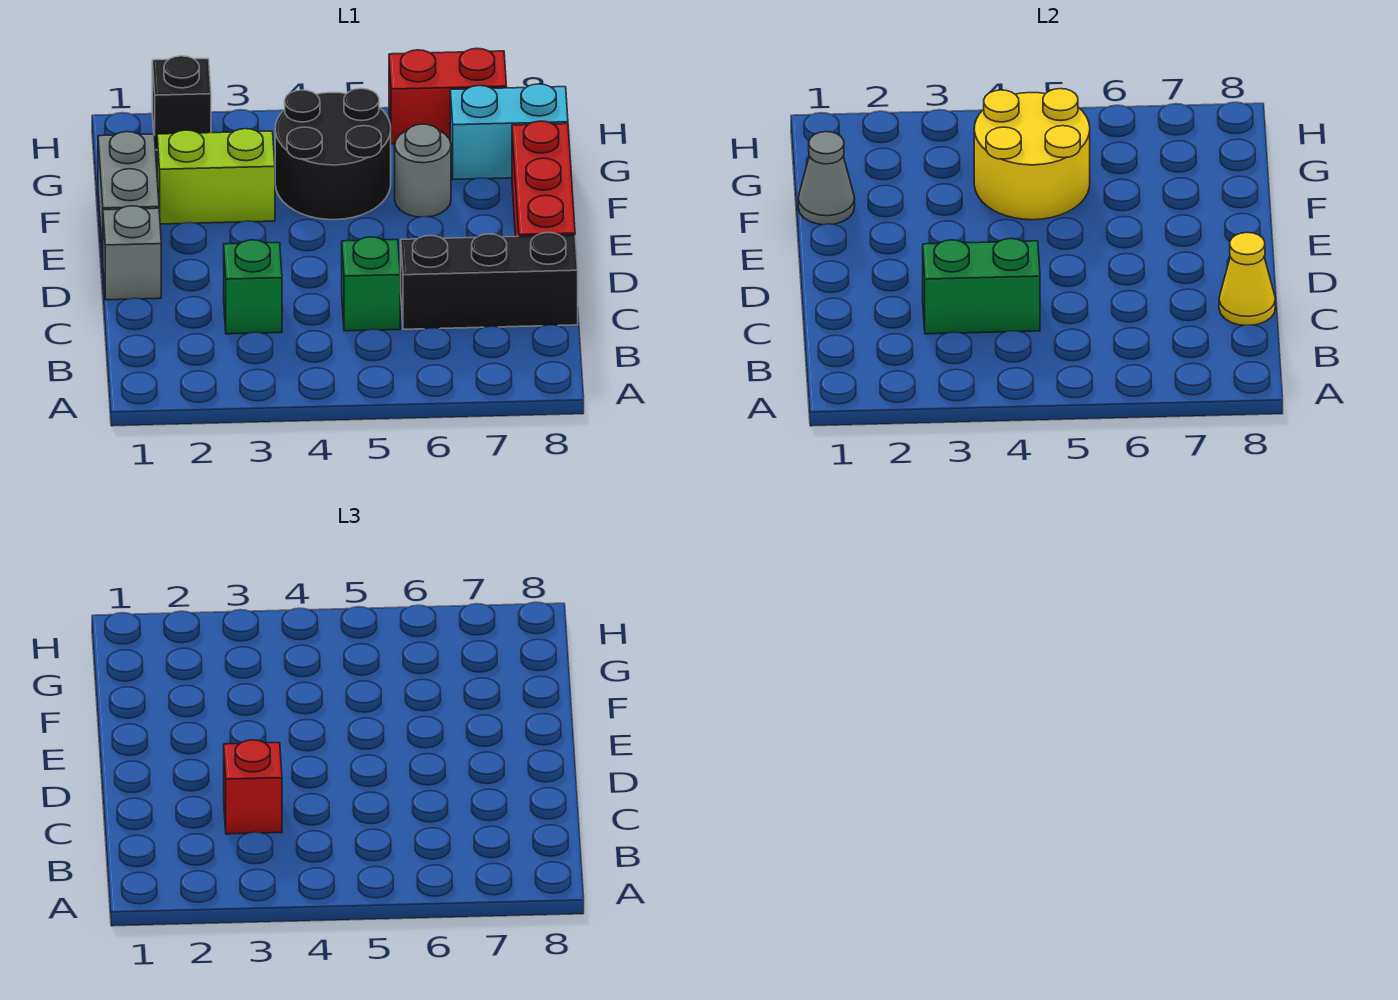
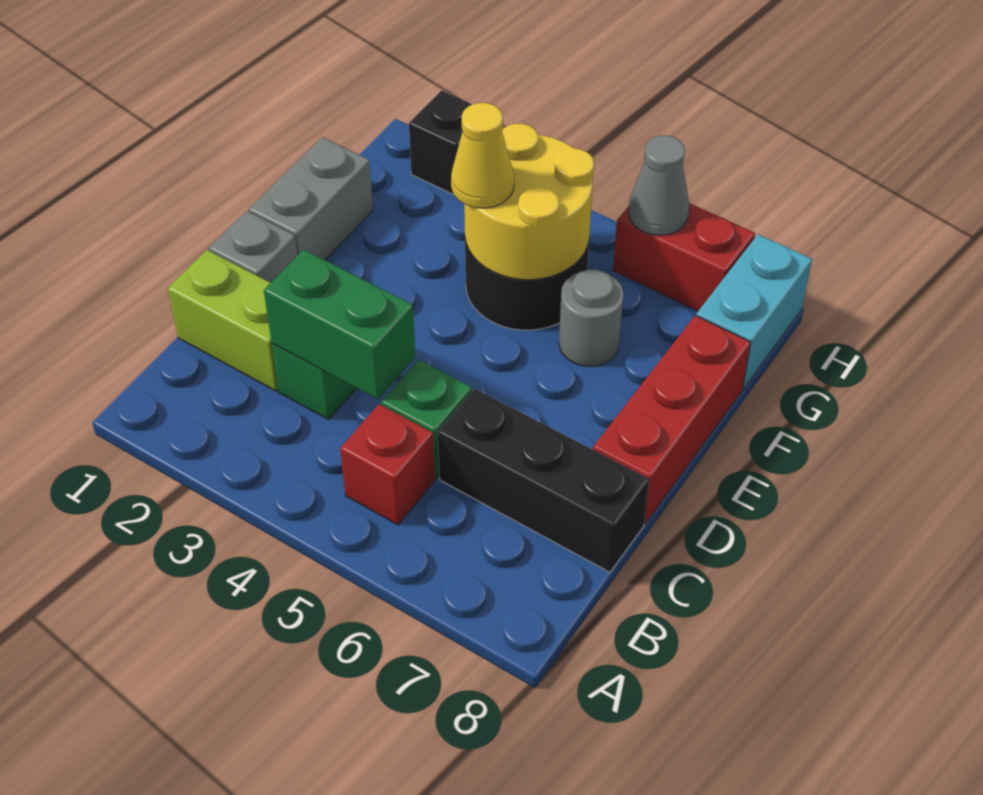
red 1x1 brick [224,740,282,834] -> red 1x1 brick moved to [340,404,435,525]
yellow 1x1 cone [1219,232,1275,325] -> yellow 1x1 cone moved to [451,103,514,208]
grey 1x1 cone [798,132,855,225] -> grey 1x1 cone moved to [628,135,689,235]
lime 1x2 brick [157,129,275,224] -> lime 1x2 brick moved to [168,250,278,391]
cyan 1x2 brick [450,84,568,180] -> cyan 1x2 brick turned to [696,234,812,389]

